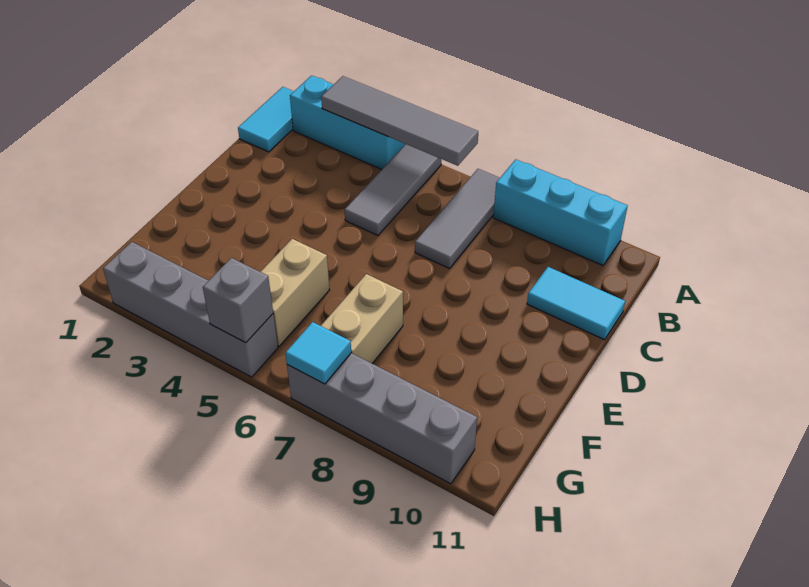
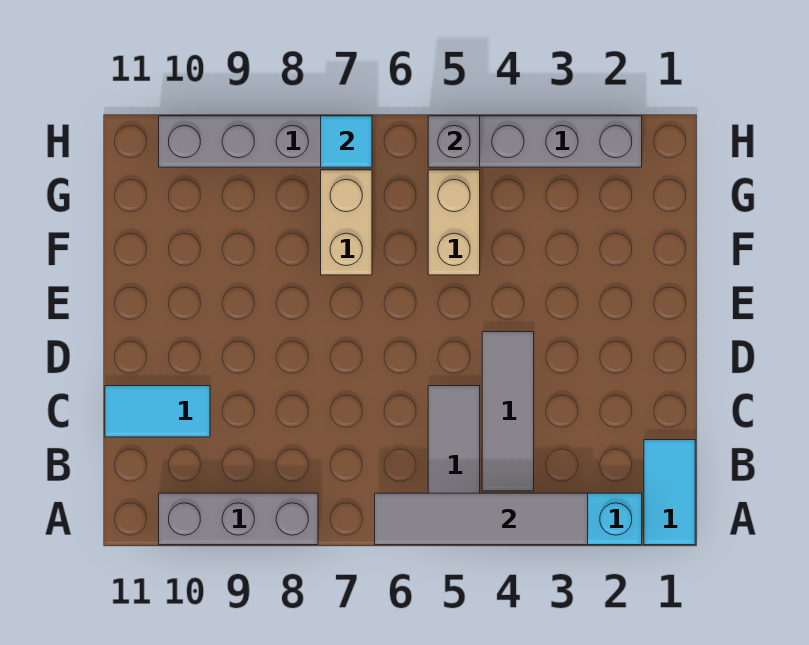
grey 1x3 tile [415,169,500,268] -> grey 1x3 tile moved to [482,332,534,491]
cyan 1x3 brick [493,159,628,265] -> grey 1x3 brick [159,493,318,545]

